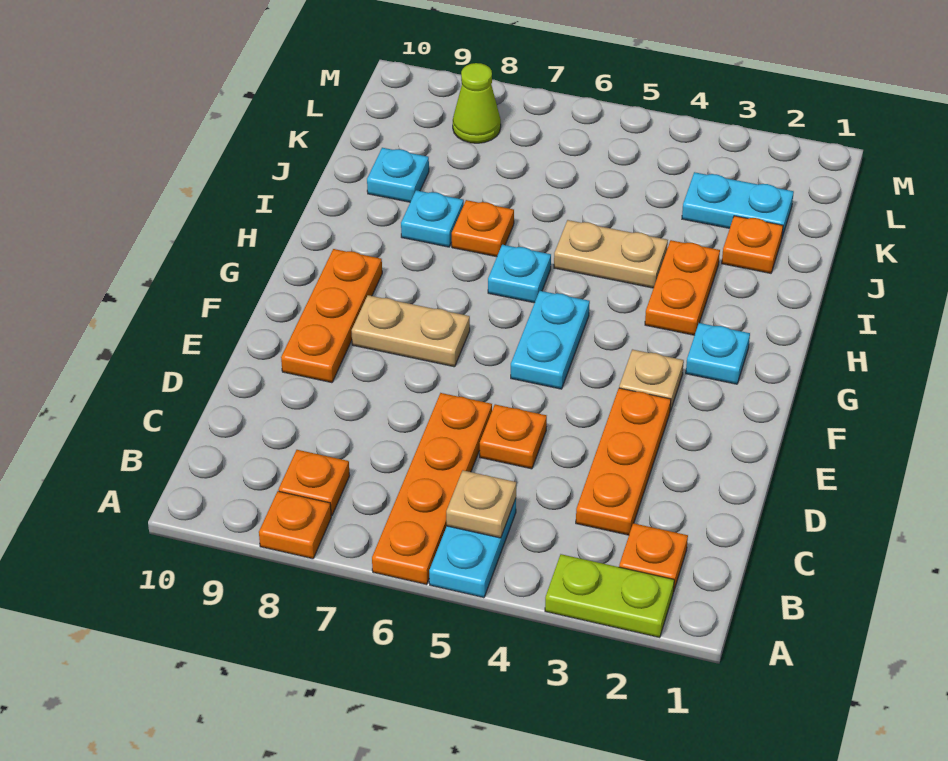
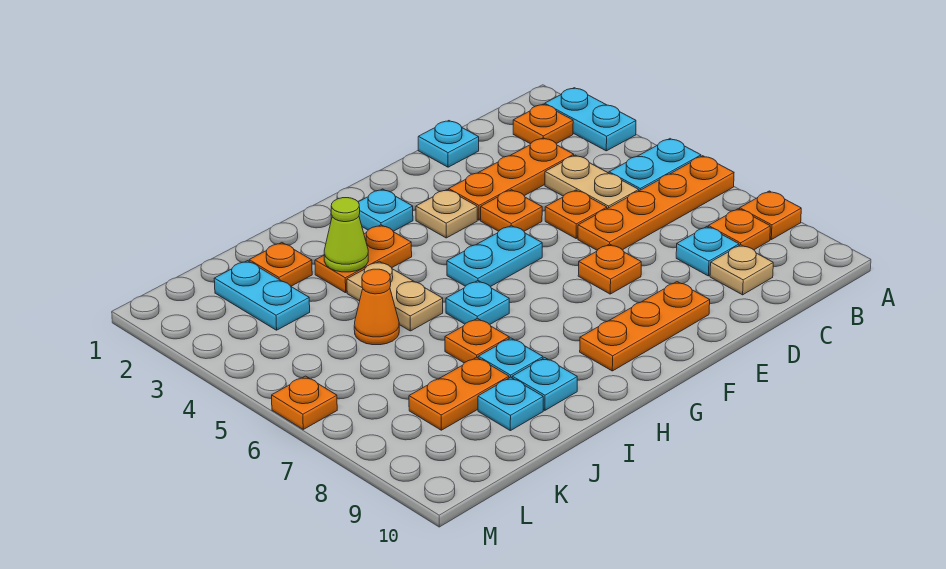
lime 1x2 plate [545,554,674,638] -> cyan 1x2 plate [545,88,636,151]
tan 1x1 plate [446,470,516,538] -> tan 1x1 plate moved to [710,245,773,295]
none -> cyan 1x1 plate [676,227,739,276]
none -> cyan 1x1 plate [418,121,479,167]
none -> orange 1x1 plate [481,190,542,231]
none -> orange 1x1 plate [578,244,641,294]
tan 1x2 plate [352,295,470,367] -> tan 1x2 plate moved to [545,155,639,209]
none -> cyan 1x1 plate [512,358,577,410]
none -> orange 1x1 cone [354,269,399,345]
none -> orange 1x2 plate [409,357,509,430]
lime 1x1 cone [453,63,501,143] -> lime 1x1 cone moved to [324,198,368,272]
none -> orange 1x1 plate [272,376,337,429]

